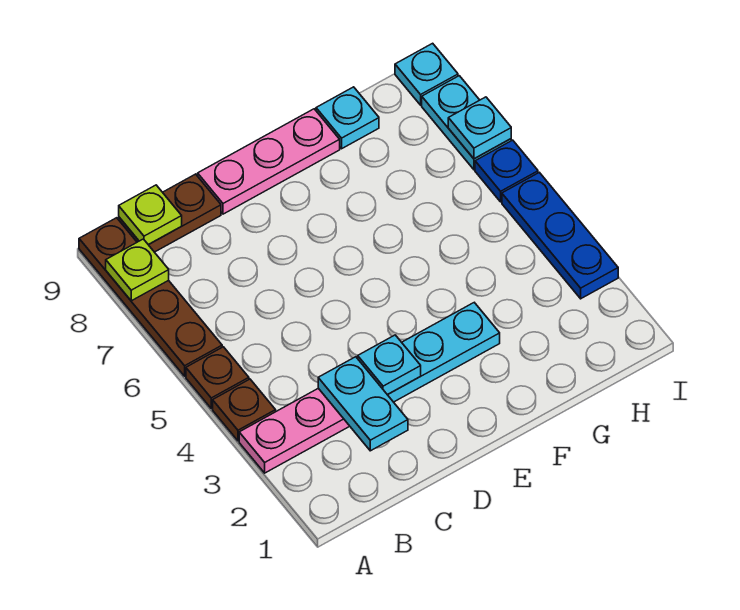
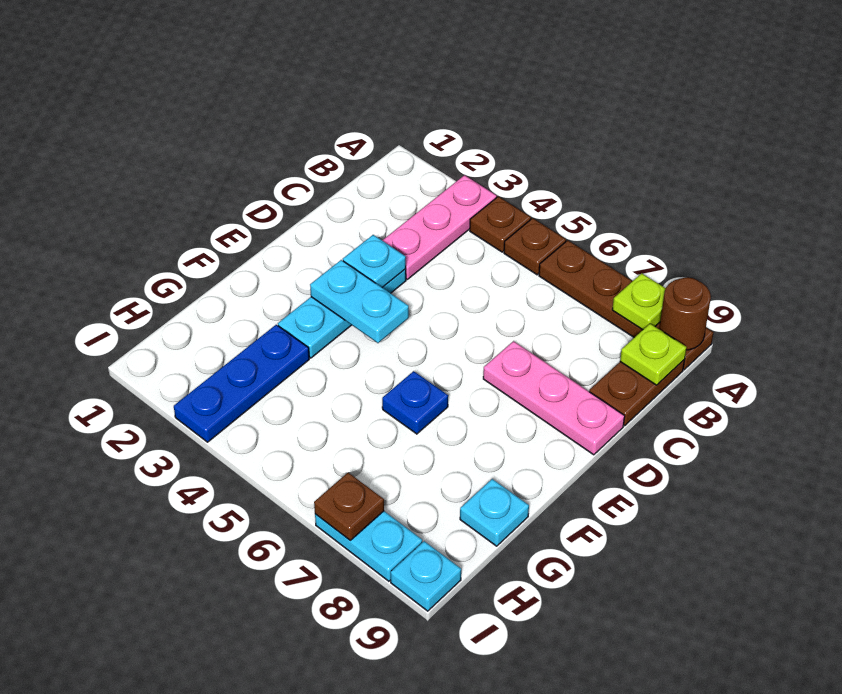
none -> brown 1x1 round brick [659,277,711,350]
cyan 1x2 plate [318,357,408,451] -> cyan 1x2 plate moved to [310,260,409,343]
pink 1x3 plate [198,109,340,214] -> pink 1x3 plate turned to [483,341,625,455]
blue 1x3 plate [502,172,618,299] -> blue 1x3 plate turned to [174,325,309,442]
blue 1x1 plate [475,140,538,202] -> blue 1x1 plate moved to [382,371,448,434]
cyan 1x1 plate [448,97,511,159] -> brown 1x1 plate [314,473,384,540]

